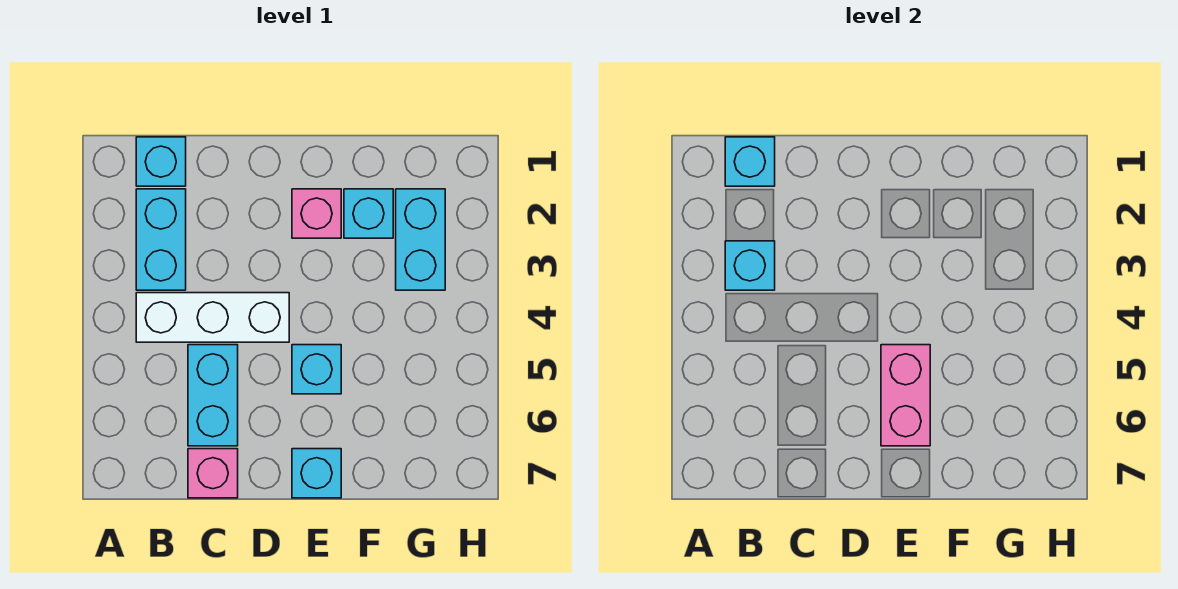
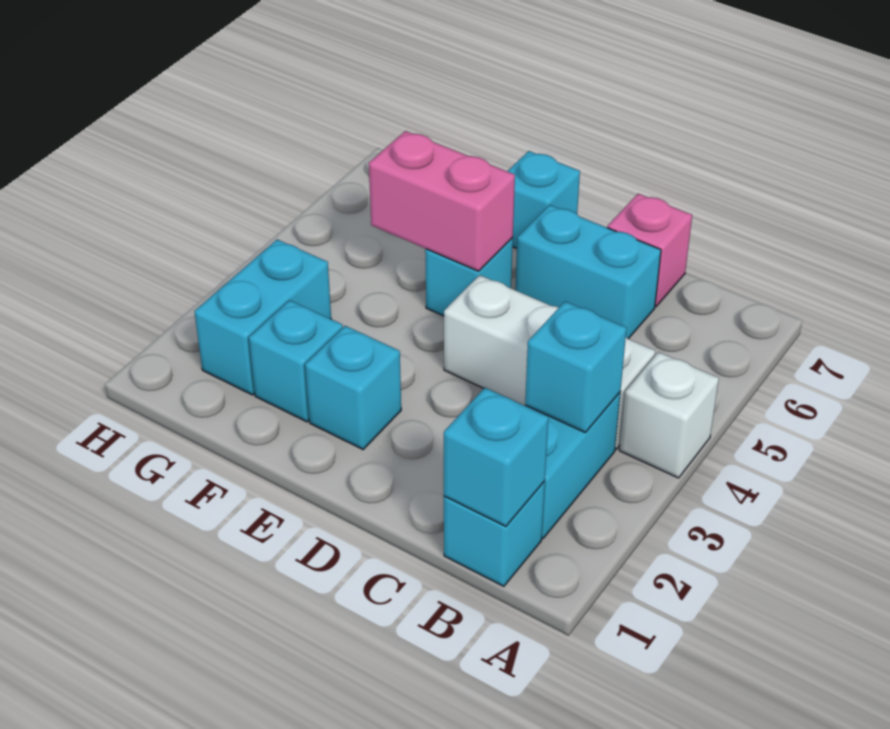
none -> white 1x1 brick [619,352,719,478]
cyan 1x2 brick [188,345,238,446] -> cyan 1x2 brick turned to [515,205,661,339]
pink 1x1 brick [292,189,341,238] -> cyan 1x1 brick [305,326,401,449]
pink 1x2 brick [881,345,930,446] -> pink 1x2 brick turned to [369,131,515,271]

